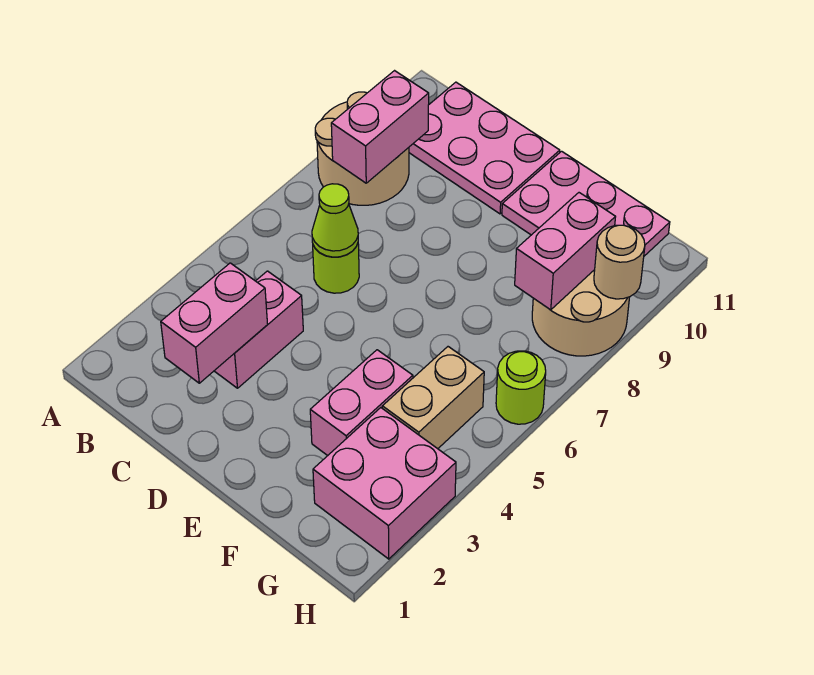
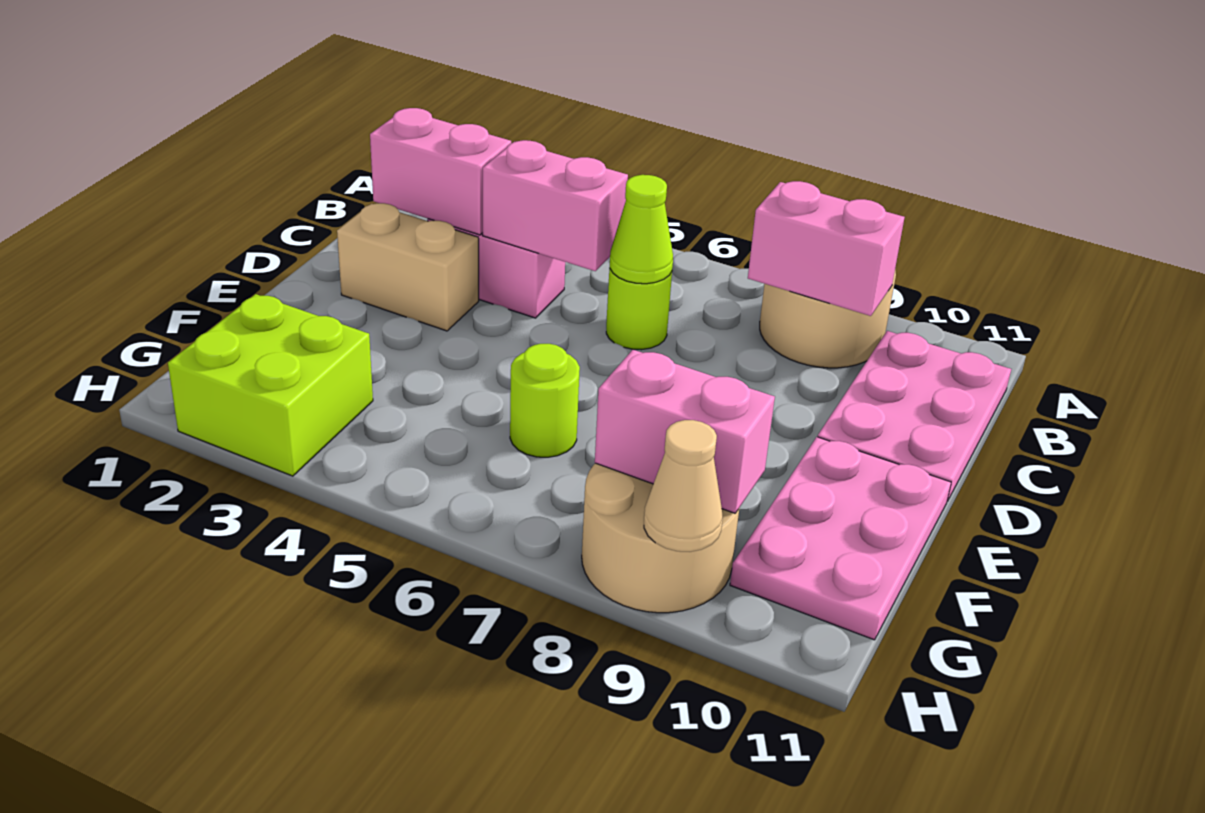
pink 1x2 brick [310,350,413,456] -> pink 1x2 brick moved to [483,140,628,271]
pink 2x2 brick [313,408,456,559] -> lime 2x2 brick [168,294,373,476]
tan 1x2 brick [382,347,484,449] -> tan 1x2 brick moved to [337,203,479,331]
lime 1x1 round brick [496,351,546,424] -> lime 1x1 round brick moved to [510,344,580,457]
tan 1x1 round brick [594,225,645,299] -> tan 1x1 cone [644,420,723,552]

